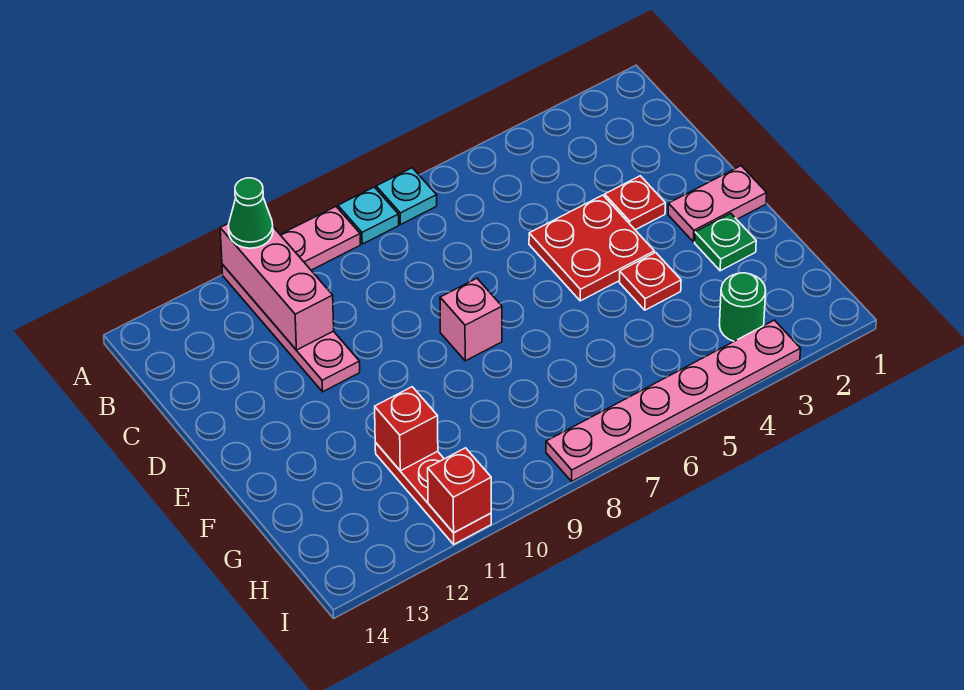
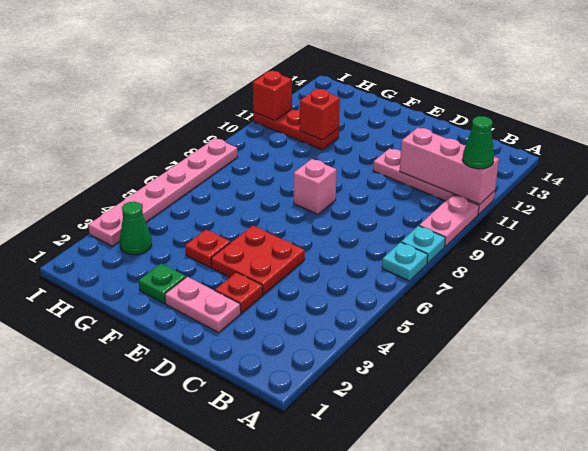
pink 1x2 plate [668,166,767,242] -> pink 1x2 plate turned to [165,277,241,332]
green 1x1 round brick [720,273,766,341] -> green 1x1 cone [120,202,152,255]

